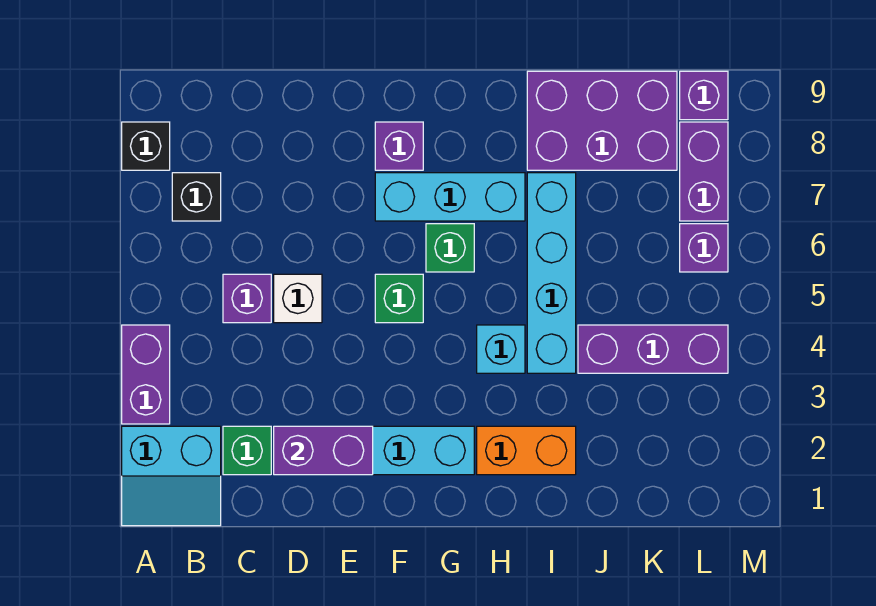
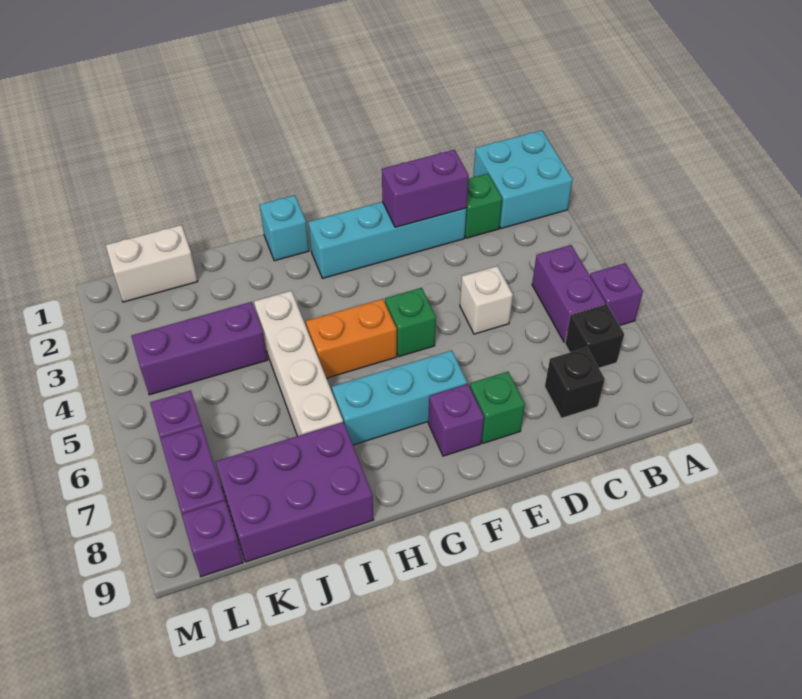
cyan 2x2 slope [122,426,221,526] -> cyan 2x2 brick [473,130,573,229]
purple 1x2 brick [122,325,170,424] -> purple 1x2 brick moved to [532,245,606,342]
black 1x1 brick [122,122,170,170] -> black 1x1 brick moved to [545,347,605,418]
purple 1x1 brick [223,274,271,323] -> purple 1x1 brick moved to [590,263,643,326]
green 1x1 brick [426,224,474,272] -> green 1x1 brick moved to [470,372,525,443]
orange 1x2 brick [477,426,576,475] -> orange 1x2 brick moved to [306,299,397,378]
cyan 1x1 brick [477,325,525,373] -> cyan 1x1 brick moved to [260,195,309,261]
cyan 1x4 brick [527,173,576,373] -> white 1x4 brick [254,291,343,436]
none -> white 1x2 brick [106,225,198,302]

